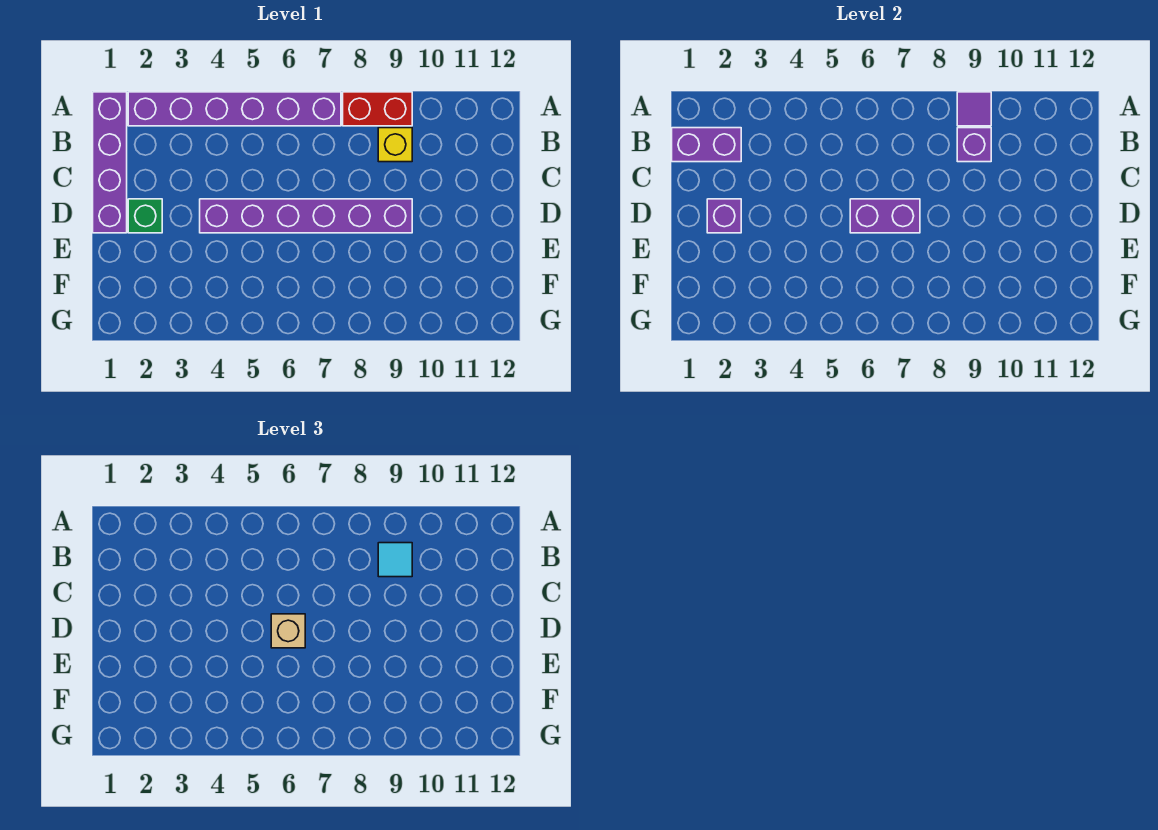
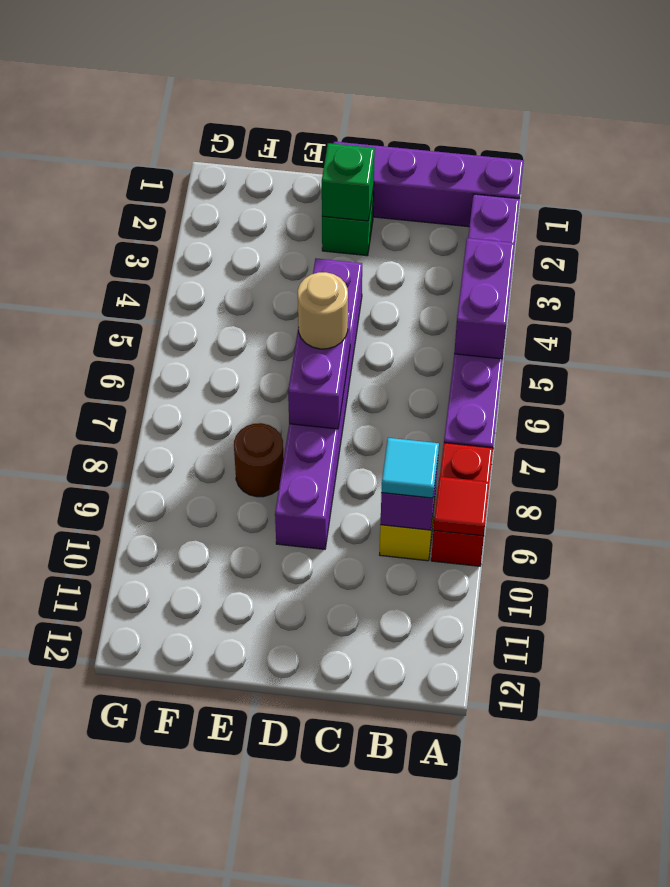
purple 1x1 tile [957,92,991,126] -> red 1x1 tile [433,477,490,536]
purple 1x2 brick [672,128,741,162] -> purple 1x2 brick moved to [454,238,515,359]
purple 1x1 brick [707,199,741,233] -> green 1x1 brick [322,143,375,221]
tan 1x1 brick [271,614,305,648] -> tan 1x1 round brick [298,272,348,349]
none -> brown 1x1 round brick [234,423,284,497]

